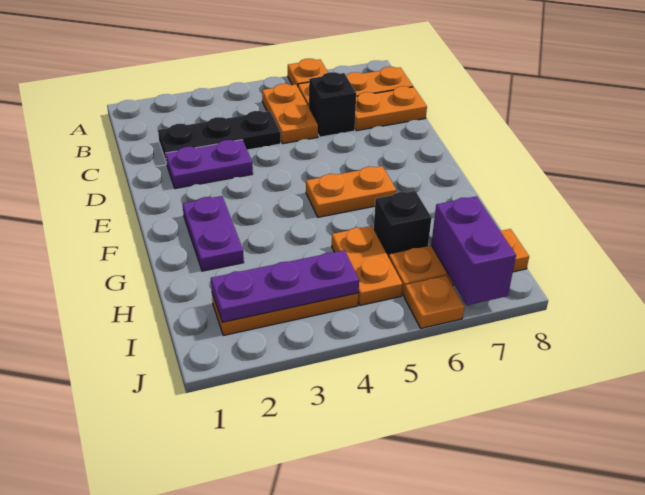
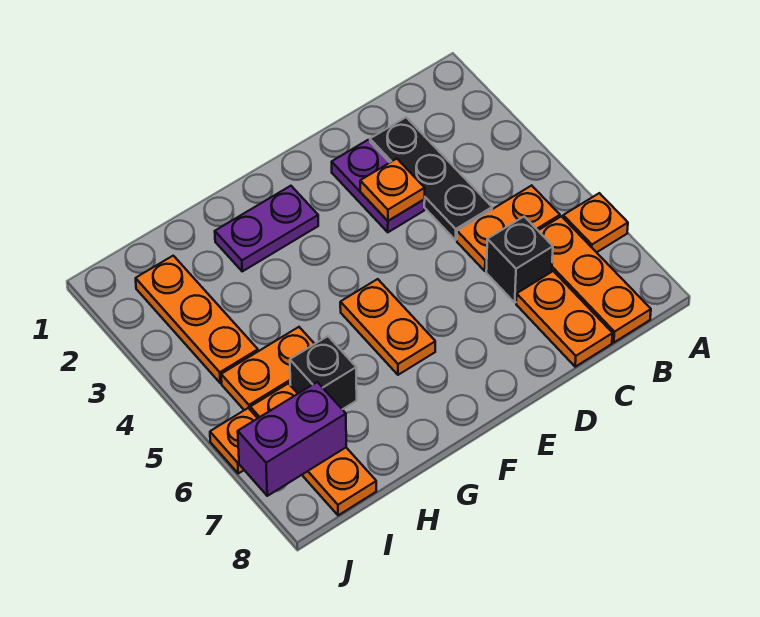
none -> orange 1x1 plate [360,159,425,221]
purple 1x3 plate [211,250,359,322] -> none

